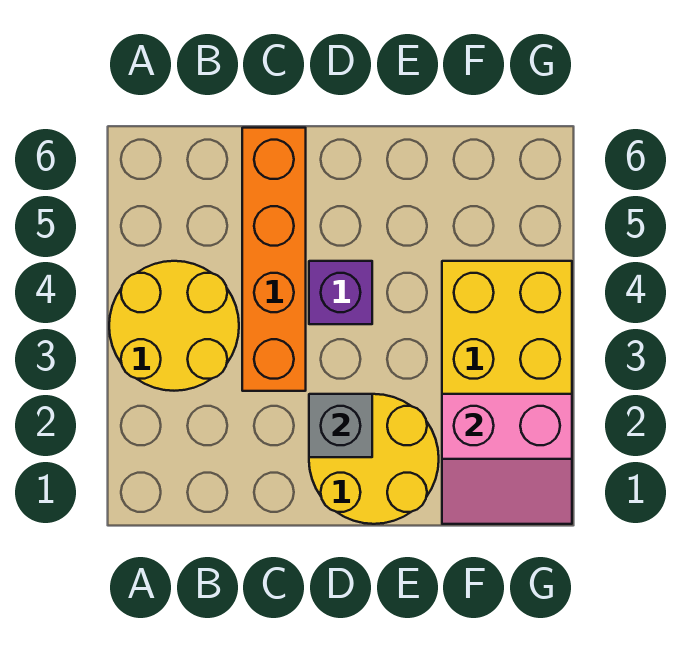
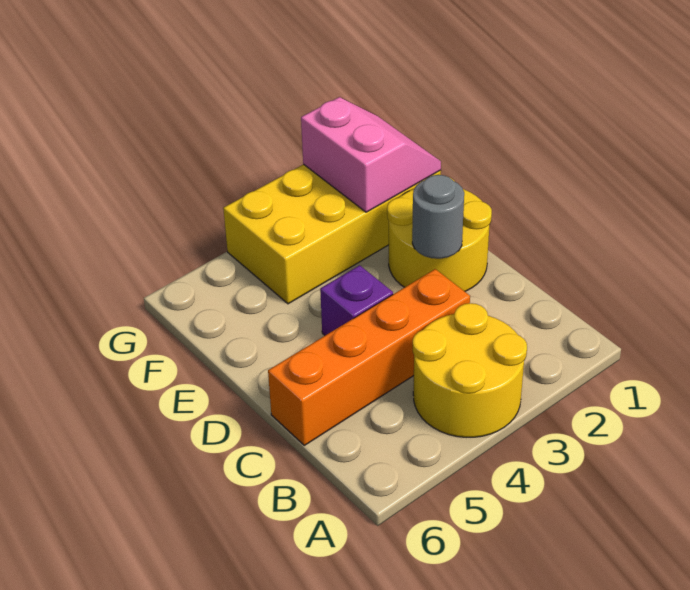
grey 1x1 brick [309,394,372,457] -> grey 1x1 round brick [412,175,464,259]

